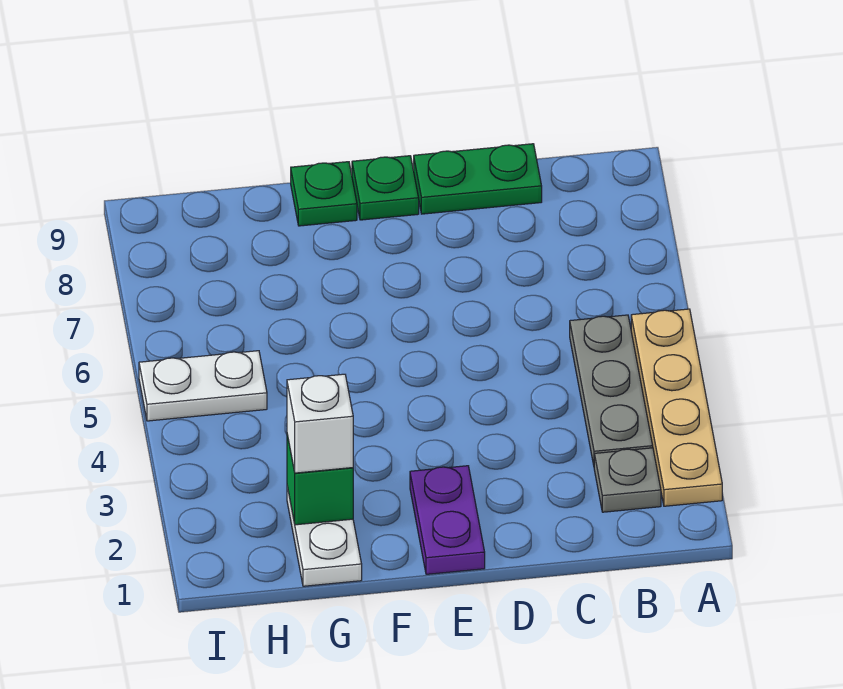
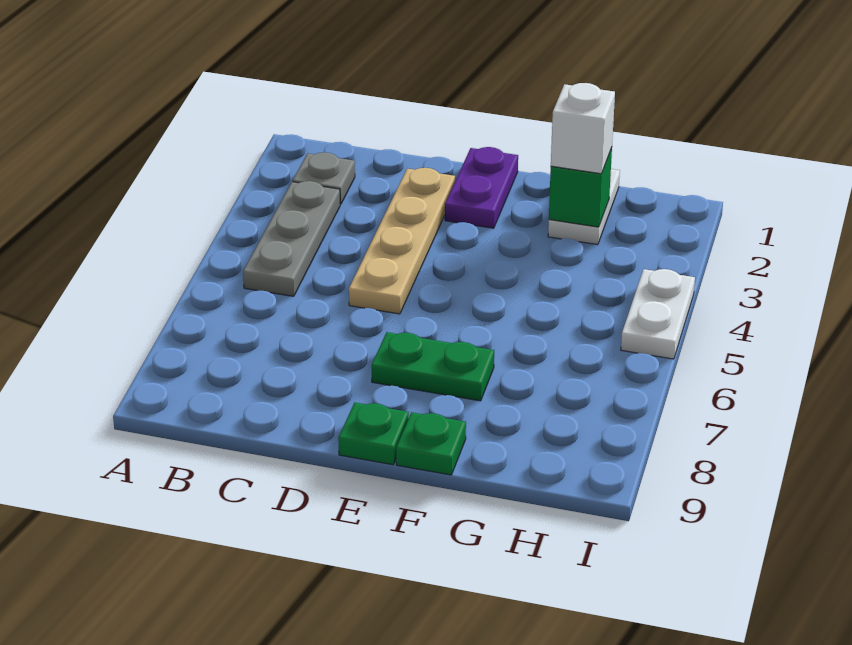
tan 1x4 plate [631,309,722,506] -> tan 1x4 plate moved to [349,168,455,314]
green 1x2 plate [414,144,542,214] -> green 1x2 plate moved to [372,332,494,401]
white 1x2 plate [139,351,267,421] -> white 1x2 plate turned to [621,269,695,359]

